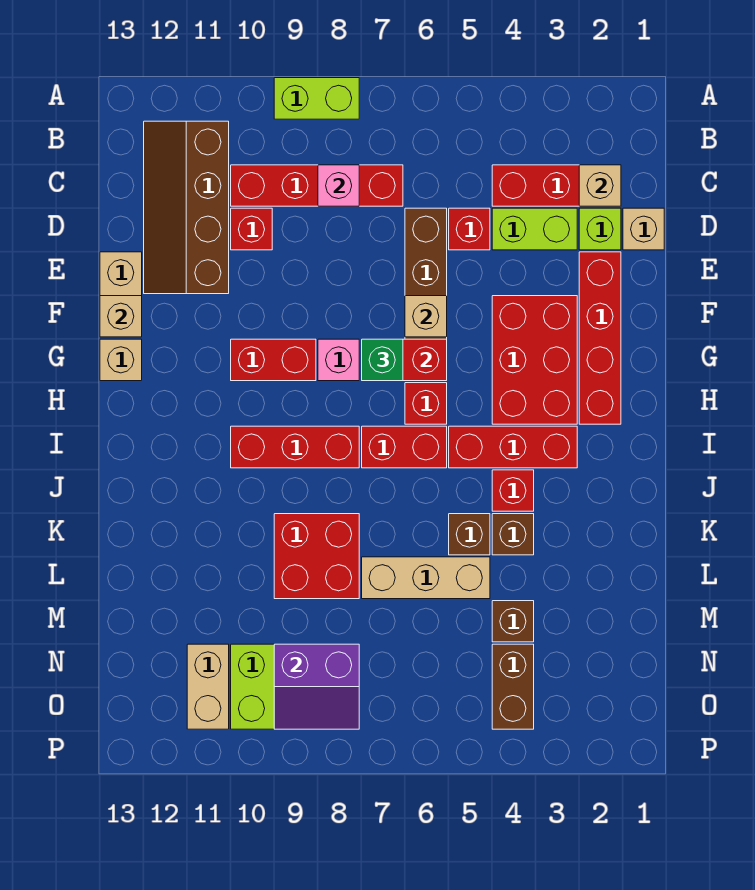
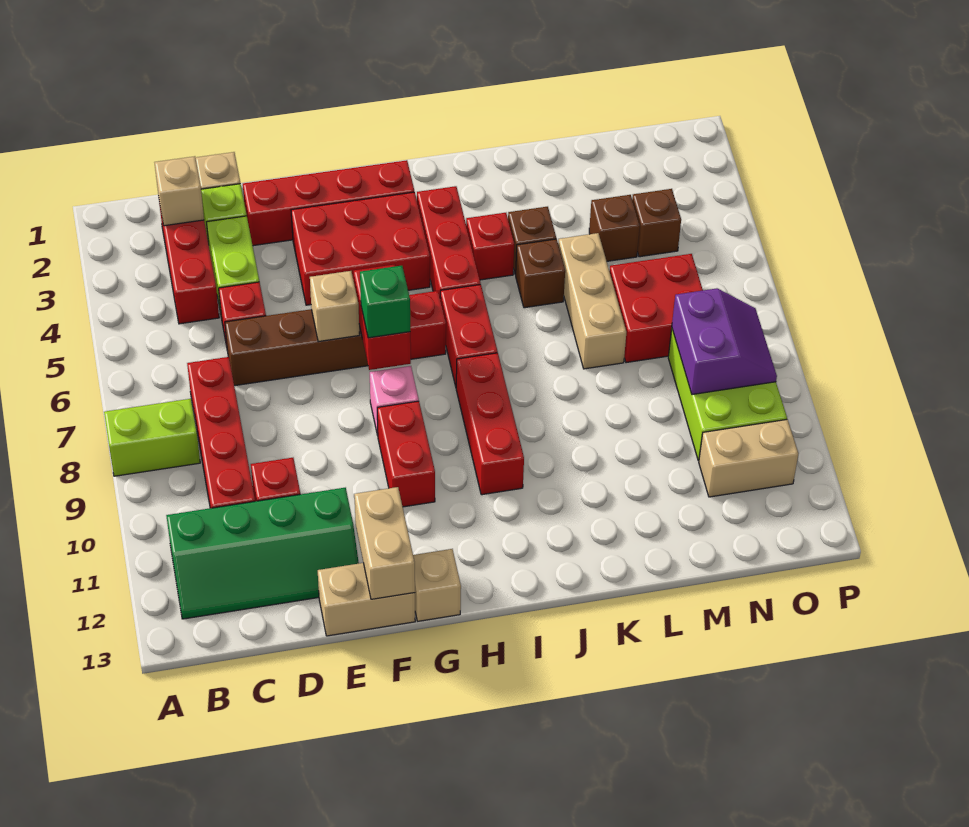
lime 1x2 brick [274,78,359,119] -> lime 1x2 brick turned to [104,399,200,476]
brown 2x4 slope [144,121,229,294] -> green 2x4 slope [166,488,359,619]
pink 1x1 brick [318,165,359,206] -> none
tan 1x1 brick [100,296,142,337] -> tan 1x2 brick [354,487,415,599]
red 2x2 brick [274,514,359,599] -> red 2x2 brick moved to [609,254,703,363]
brown 1x2 brick [492,644,534,729] -> brown 1x1 brick [632,189,681,257]

